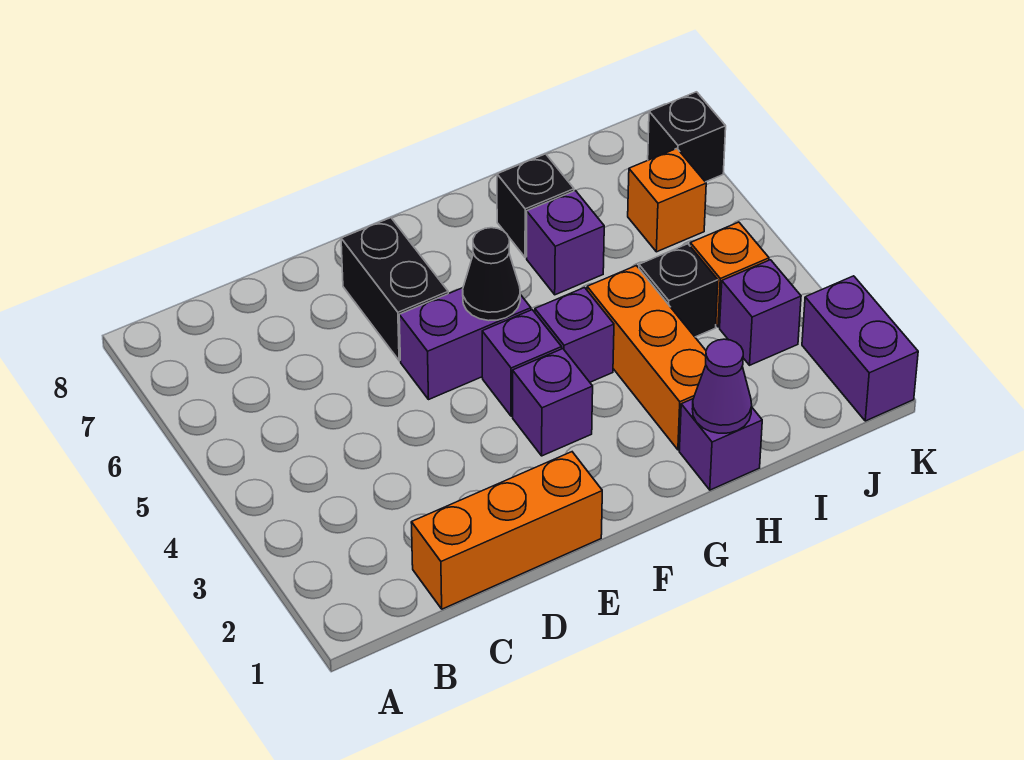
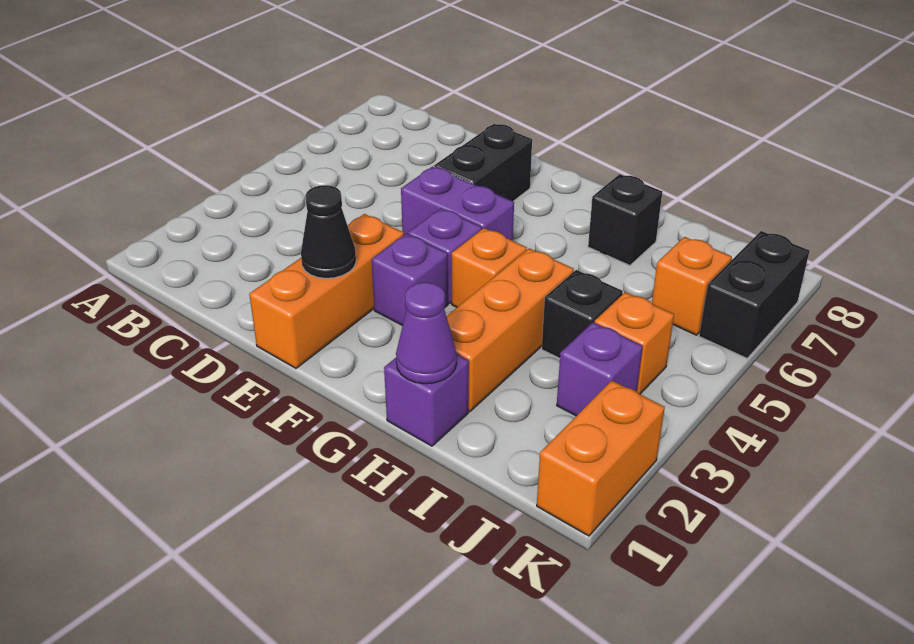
orange 1x3 brick [411,452,602,609] -> orange 1x3 brick turned to [249,214,404,368]
black 1x1 cone [463,228,520,321] -> black 1x1 cone moved to [301,185,356,278]
purple 1x1 brick [535,288,614,382] -> orange 1x1 brick [452,228,527,307]
purple 1x1 brick [527,191,604,295] -> none
purple 1x2 brick [802,276,918,421] -> orange 1x2 brick [537,381,665,536]
black 1x1 brick [648,92,726,182] -> black 1x2 brick [699,231,810,358]

